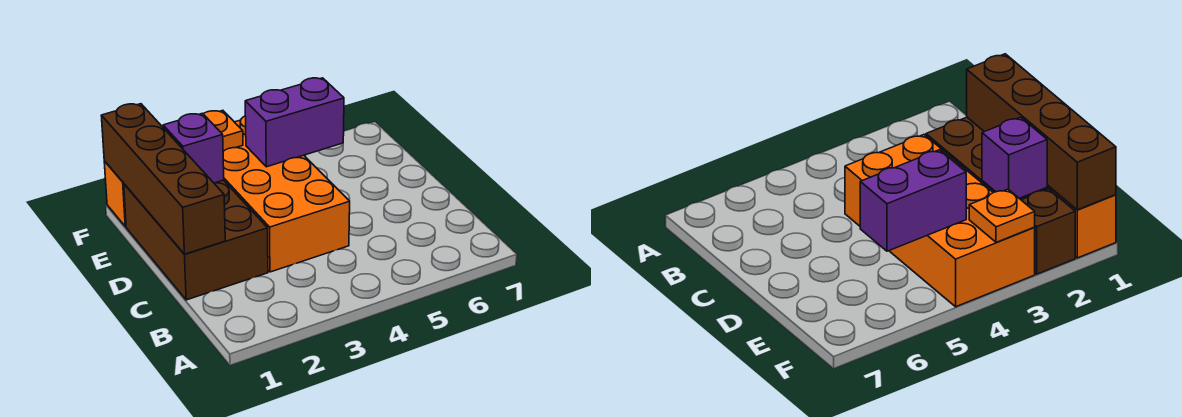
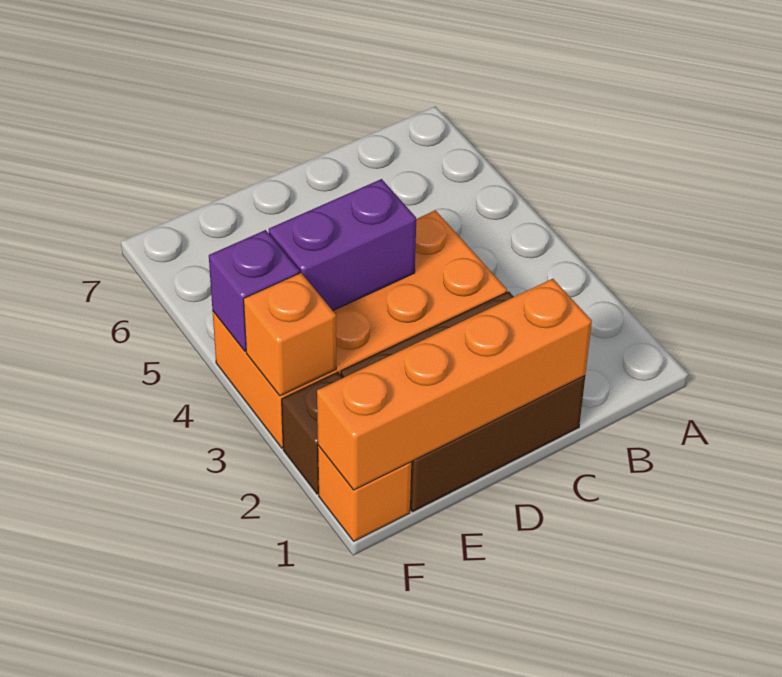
brown 1x4 brick [101,104,225,254] -> orange 1x4 brick [317,279,592,490]
purple 1x1 brick [163,113,224,183] -> purple 1x1 brick moved to [209,230,299,351]
purple 1x2 brick [245,78,344,167] -> purple 1x2 brick turned to [269,179,416,311]
orange 1x1 plate [204,111,243,151] -> orange 1x1 brick [244,273,336,396]

